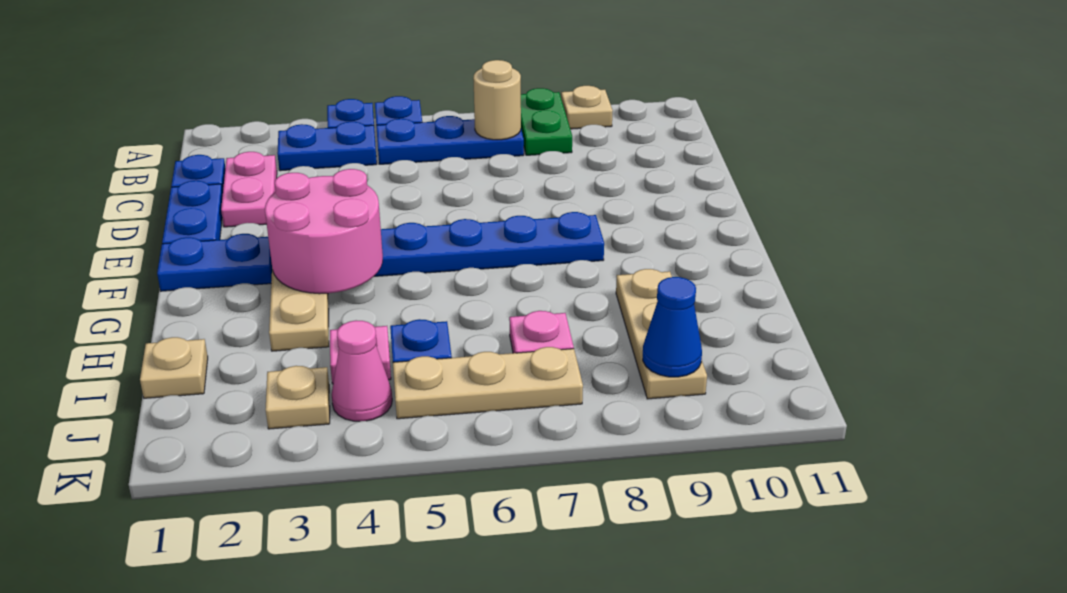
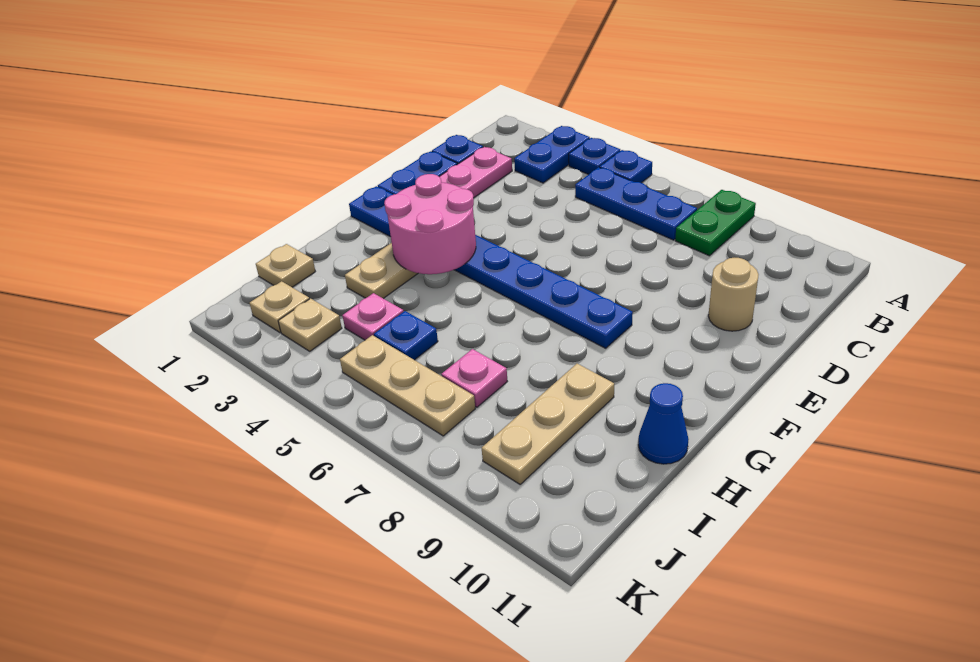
tan 1x1 plate [561,86,613,129] -> tan 1x1 plate moved to [250,281,309,333]
blue 1x2 plate [277,122,377,171] -> blue 1x2 plate turned to [514,126,590,183]
tan 1x1 round brick [473,60,521,140] -> tan 1x1 round brick moved to [708,258,759,331]
pink 1x1 cone [332,320,392,421] -> none
blue 1x1 cone [643,277,702,377] -> blue 1x1 cone moved to [638,383,688,464]

